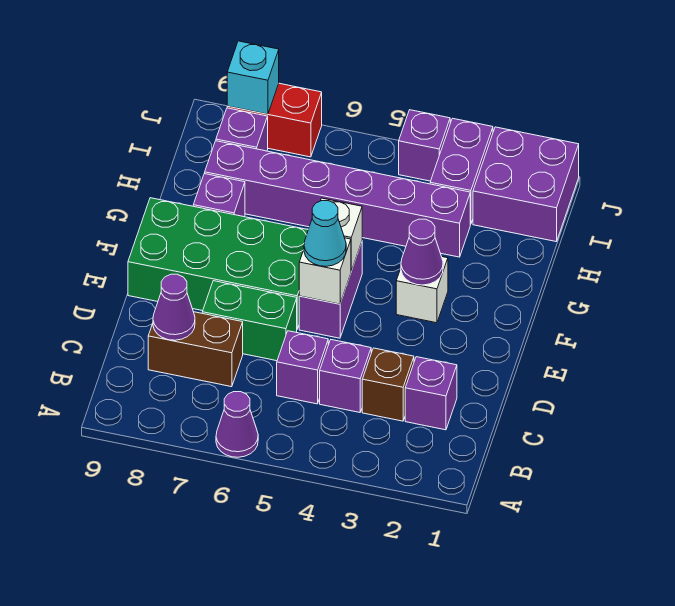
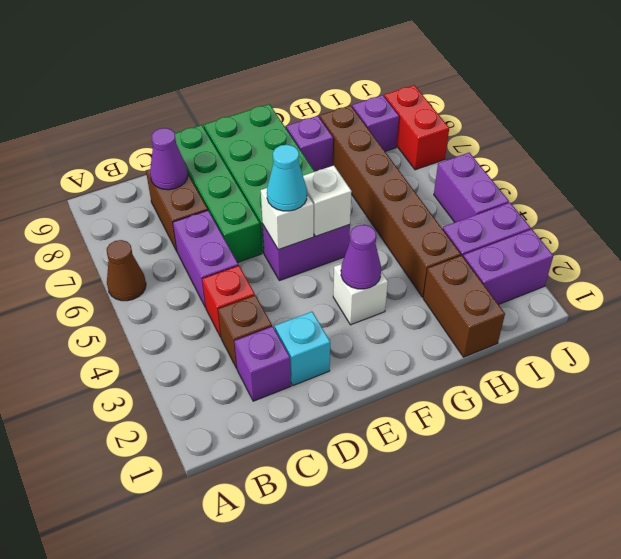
purple 1x1 cone [216,392,258,457] -> brown 1x1 cone [107,240,146,301]
purple 1x1 brick [320,340,371,412] -> red 1x1 brick [202,266,255,337]
purple 1x1 brick [277,331,328,404] -> purple 1x2 brick [173,210,238,307]
green 1x2 brick [202,281,297,361] -> green 1x4 brick [175,125,262,262]
none -> brown 1x2 brick [423,255,505,357]
purple 1x6 brick [205,141,470,257] -> brown 1x6 brick [319,105,461,297]
purple 2x2 brick [473,127,579,242] -> purple 1x2 brick [463,229,553,304]
purple 1x1 brick [399,110,450,181] -> purple 1x2 brick [434,153,509,222]
cyan 1x1 brick [227,41,279,114] -> cyan 1x1 brick moved to [275,312,330,385]

